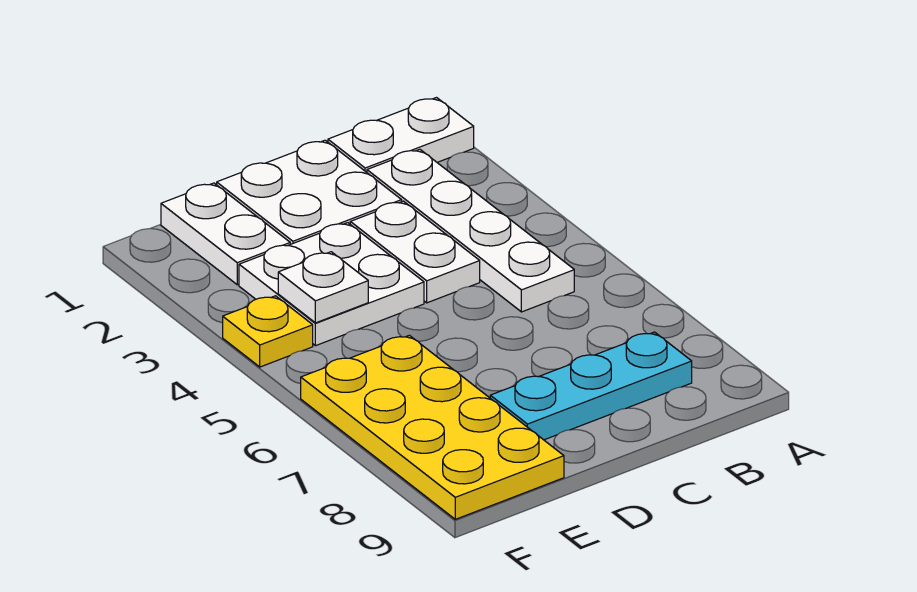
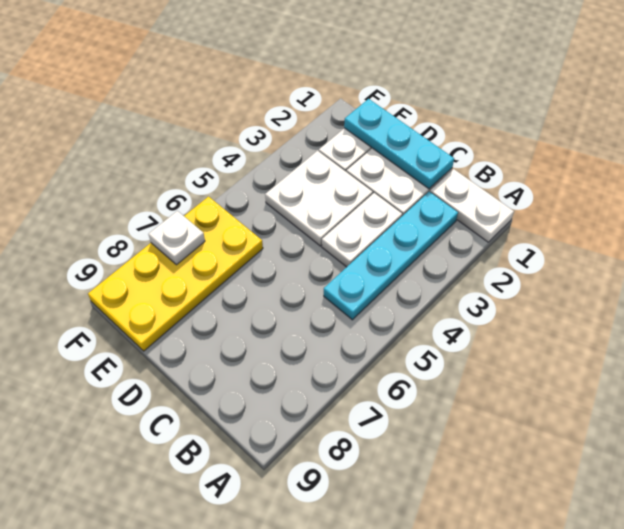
white 1x4 plate [367,149,574,312] -> cyan 1x4 plate [324,192,458,320]
cyan 1x3 plate [490,332,692,440] -> cyan 1x3 plate moved to [344,99,454,189]
white 1x1 plate [278,252,368,323] -> white 1x1 plate moved to [148,211,205,265]
yellow 1x1 plate [223,296,313,367] -> none

